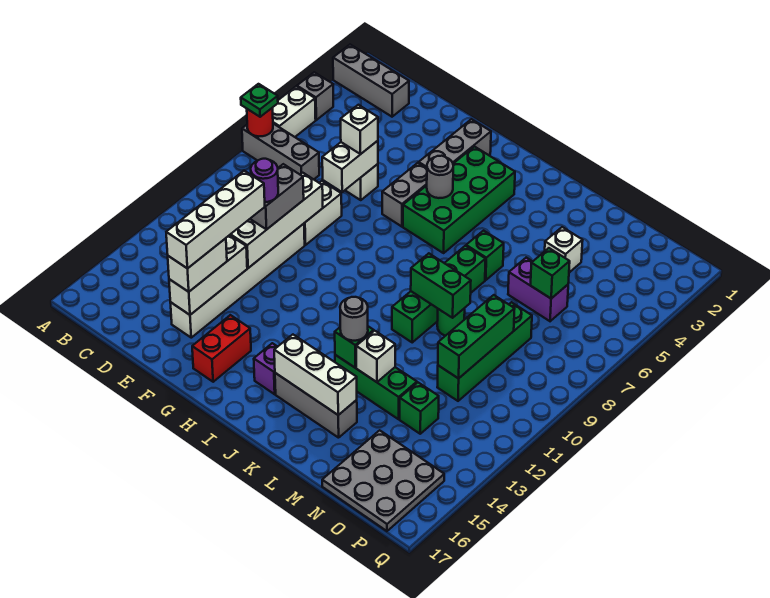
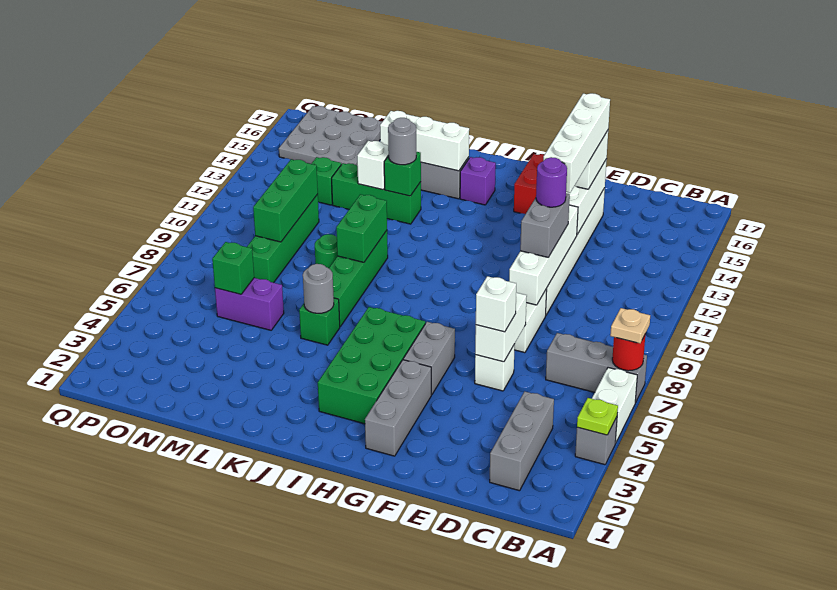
grey 1x3 brick [333,45,409,117] -> grey 1x3 brick turned to [490,391,554,491]
none -> lime 1x1 plate [577,398,618,435]
green 1x1 plate [241,84,278,117] -> tan 1x1 plate [610,308,650,343]
grey 1x1 round brick [427,156,453,198] -> grey 1x1 round brick moved to [303,264,334,313]
green 1x2 brick [411,253,471,318] -> green 1x2 brick turned to [336,194,387,262]
white 1x1 brick [545,227,583,273] -> none

